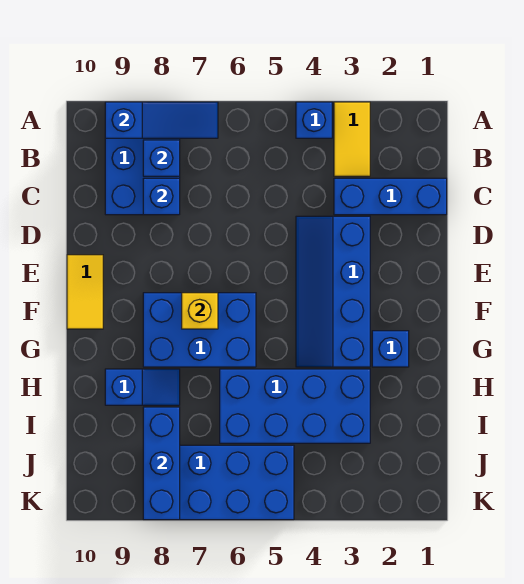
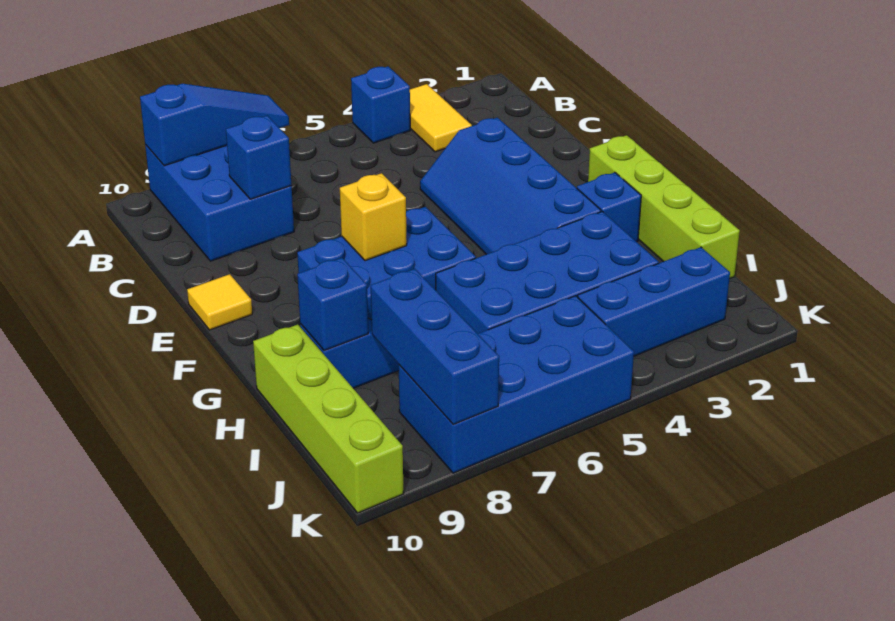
blue 1x1 brick [143,140,180,176] -> blue 1x1 brick moved to [297,258,368,351]
blue 1x3 brick [334,178,447,215] -> blue 1x3 brick moved to [578,247,730,356]
yellow 1x2 tile [67,255,103,329] -> yellow 1x1 tile [187,274,252,330]
none -> lime 1x4 brick [588,135,740,279]
none -> lime 1x4 brick [253,324,404,513]

